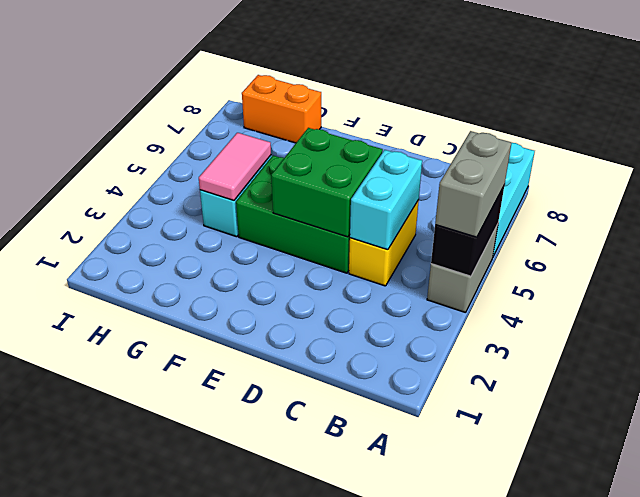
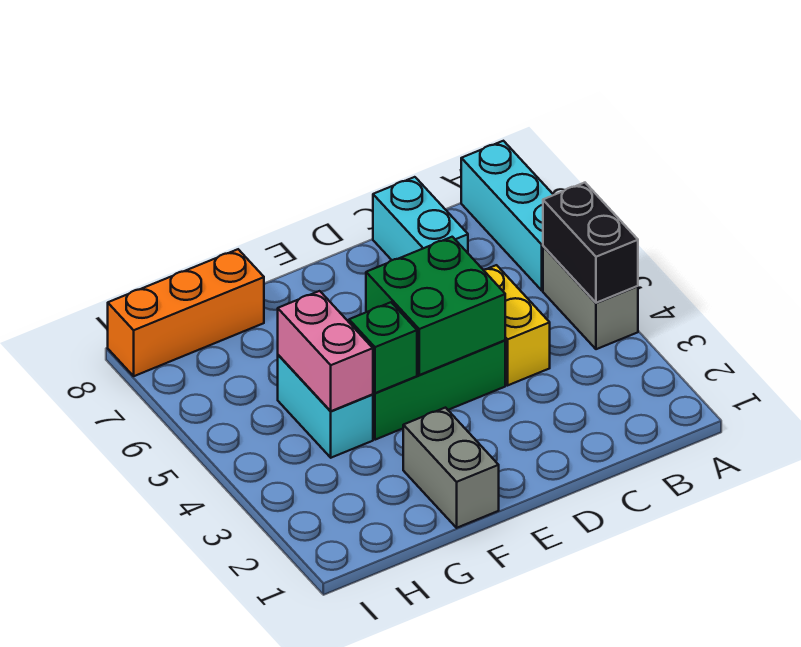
grey 1x2 brick [435,131,511,237] -> grey 1x2 brick moved to [403,408,499,528]
cyan 1x2 brick [350,150,422,250] -> cyan 1x2 brick moved to [373,177,468,260]
none -> green 1x1 brick [349,302,417,393]
pink 1x2 tile [199,133,271,201] -> pink 1x2 brick [278,291,373,411]
orange 1x2 brick [242,75,321,143] -> orange 1x3 brick [108,249,264,376]

